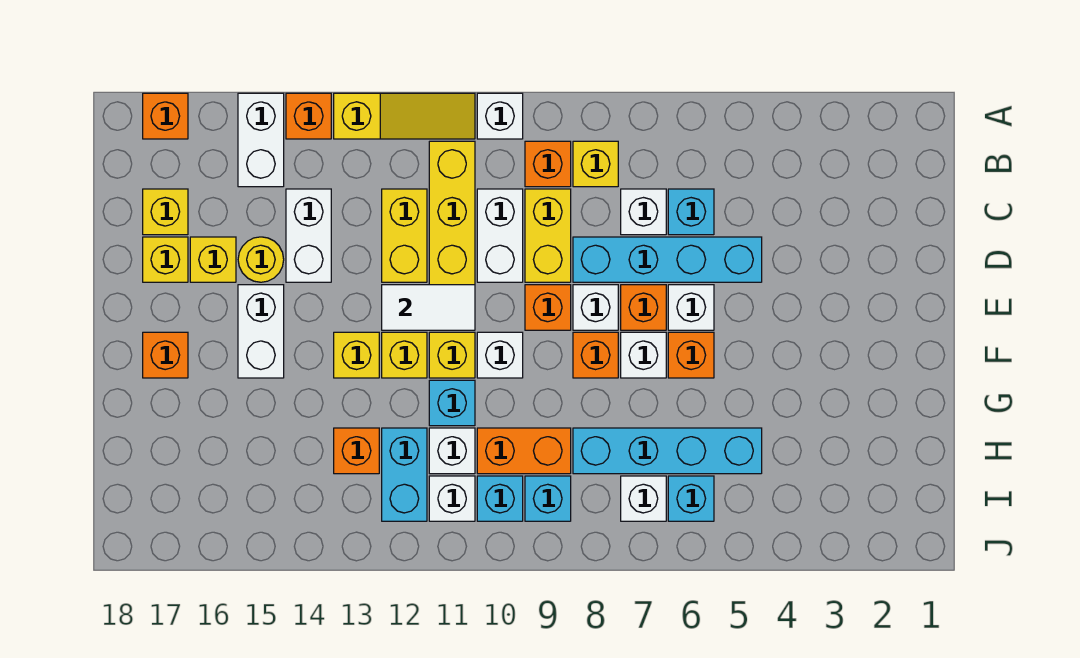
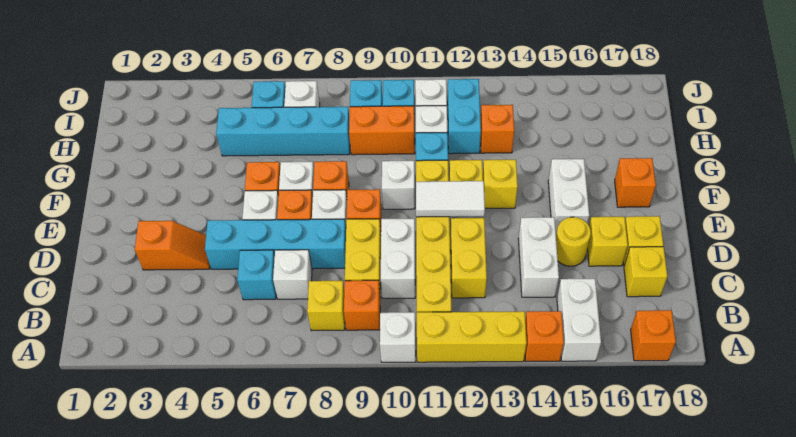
yellow 1x3 slope [334,93,475,139] -> yellow 1x3 brick [417,311,527,362]
none -> orange 1x2 slope [135,221,210,270]

